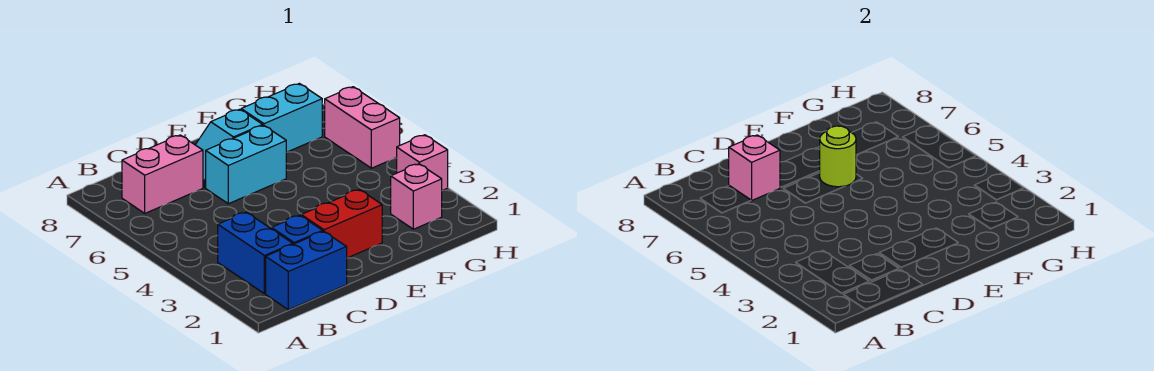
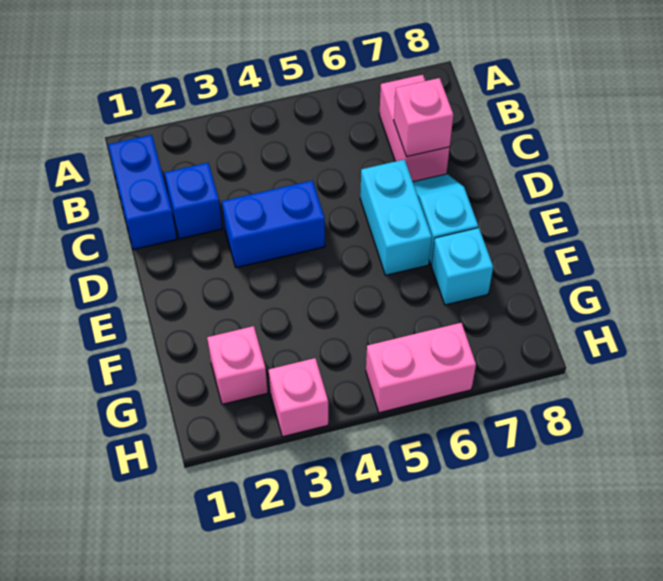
blue 1x2 brick [218,212,293,294] -> blue 1x2 brick moved to [222,180,325,268]
red 1x2 brick [301,190,382,258] -> none
lime 1x1 round brick [819,126,856,187] -> none
cyan 1x2 brick [241,83,322,152] -> cyan 1x1 brick [431,228,493,305]

